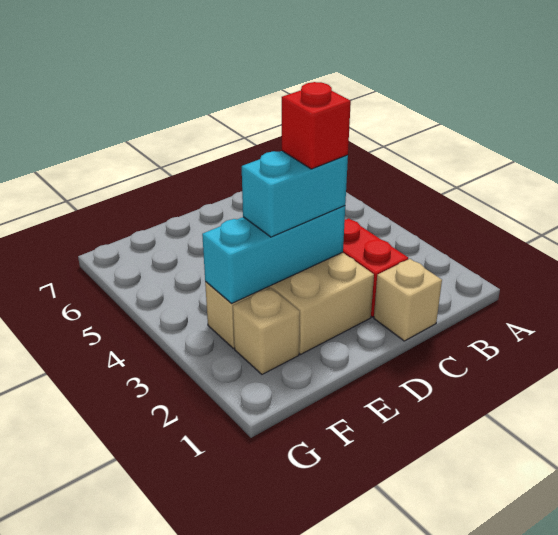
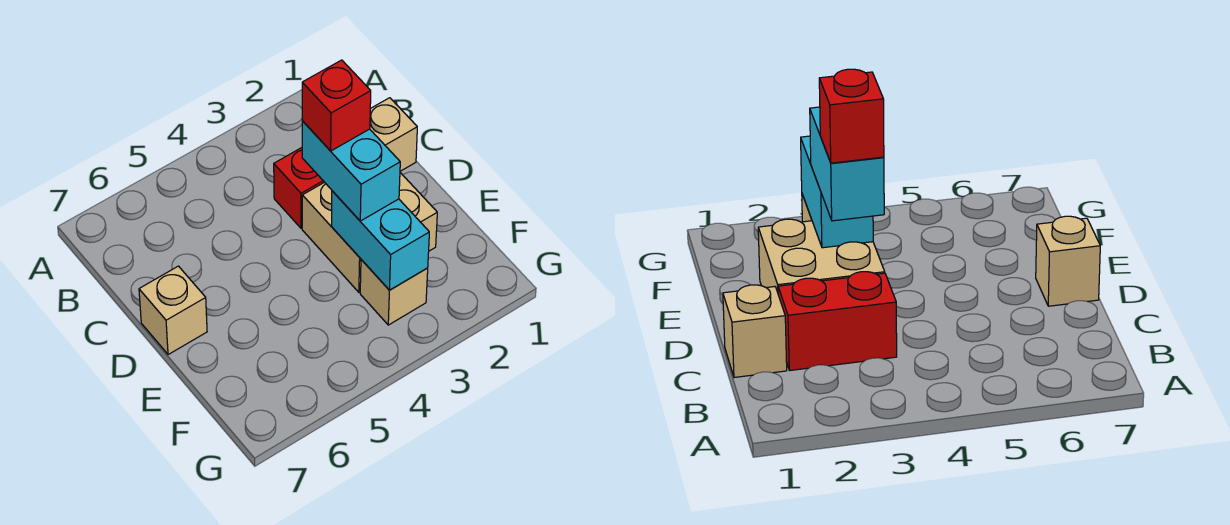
cyan 1x3 brick [202,206,345,304] -> cyan 1x2 brick [332,191,429,290]
tan 1x1 brick [233,288,300,374] -> tan 1x1 brick moved to [139,266,207,355]

